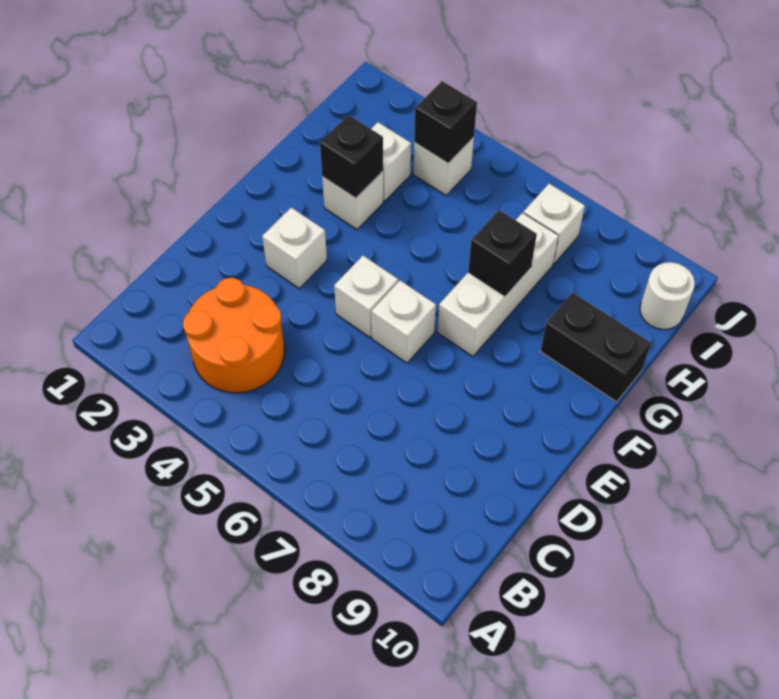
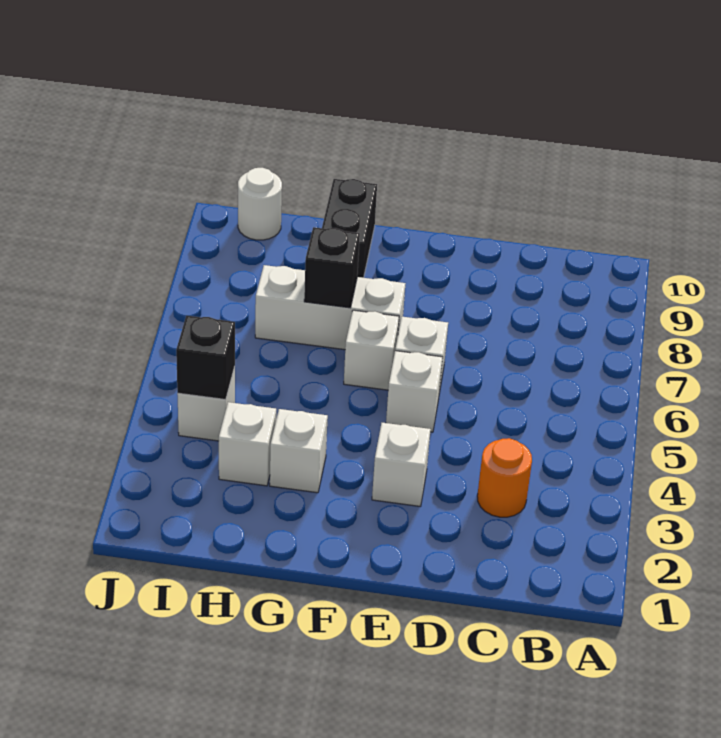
orange 2x2 round brick [183,278,284,393] -> orange 1x1 round brick [477,438,532,517]
black 1x1 brick [320,115,383,198] -> none
white 1x1 brick [524,184,585,264] -> white 1x1 brick moved to [344,310,399,390]

